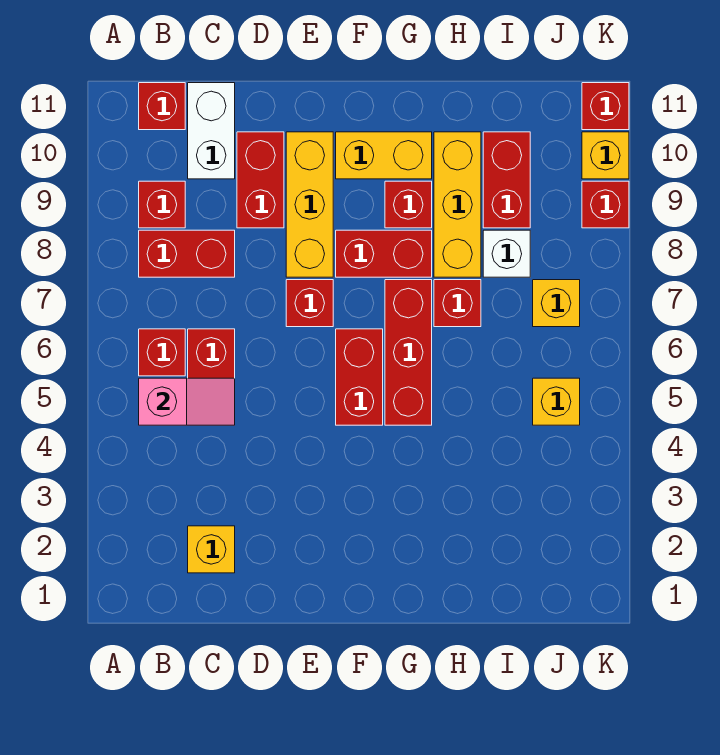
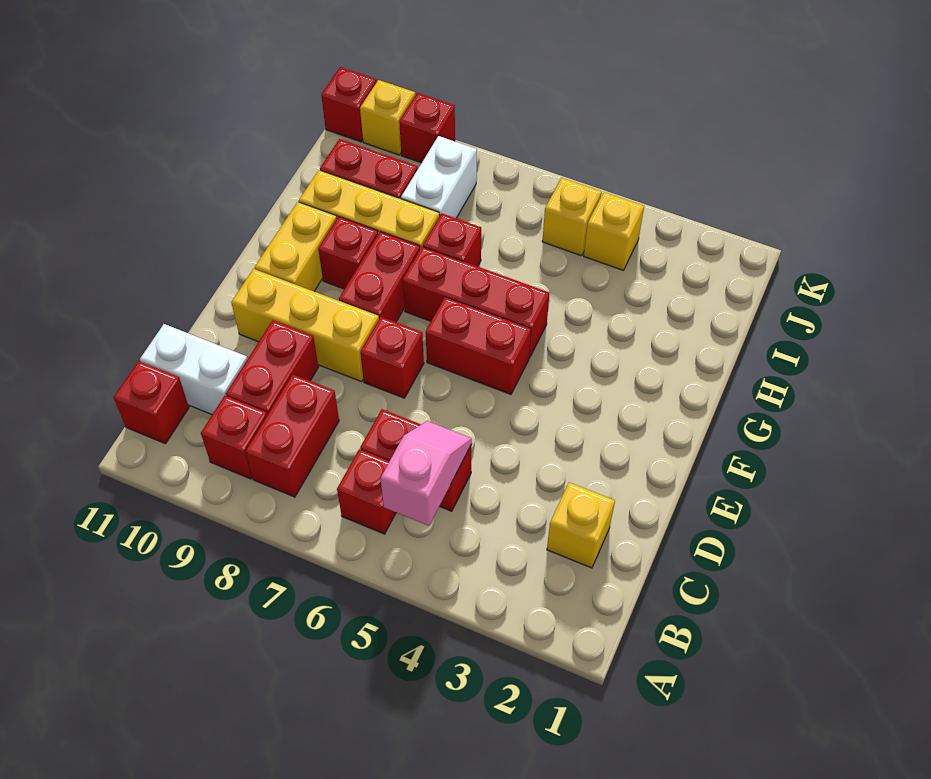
red 1x2 brick [237,132,284,228] -> red 1x2 brick turned to [226,320,318,415]
white 1x1 brick [483,230,530,277] -> white 1x2 brick [401,136,477,218]
yellow 1x1 brick [533,280,580,327] -> yellow 1x1 brick moved to [584,192,644,270]

